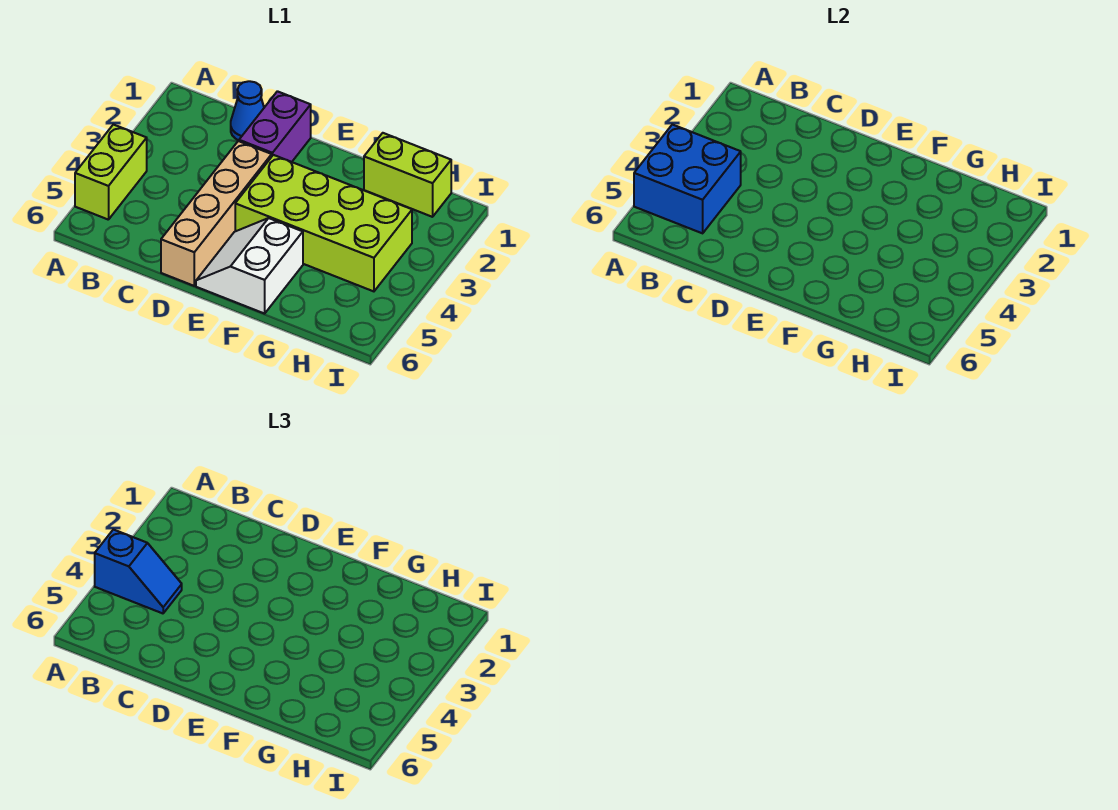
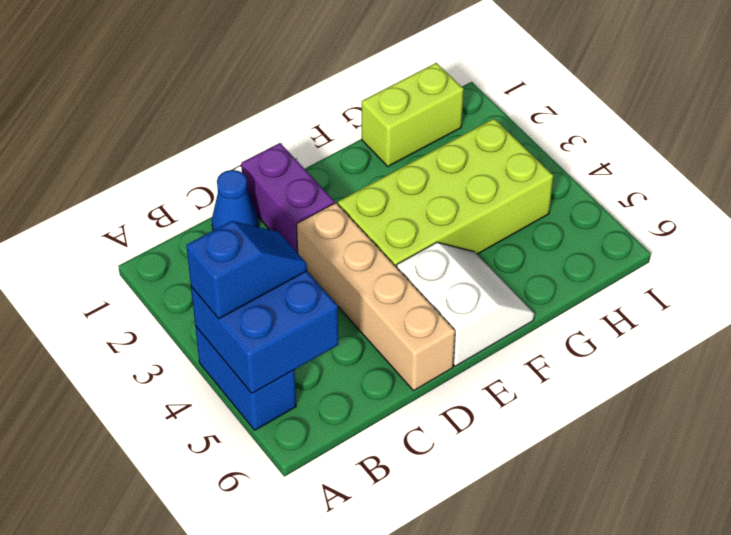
lime 1x2 brick [75,124,147,220] -> blue 1x2 brick [195,326,296,430]
white 2x2 slope [196,218,303,314] -> white 2x2 slope turned to [397,242,534,366]

